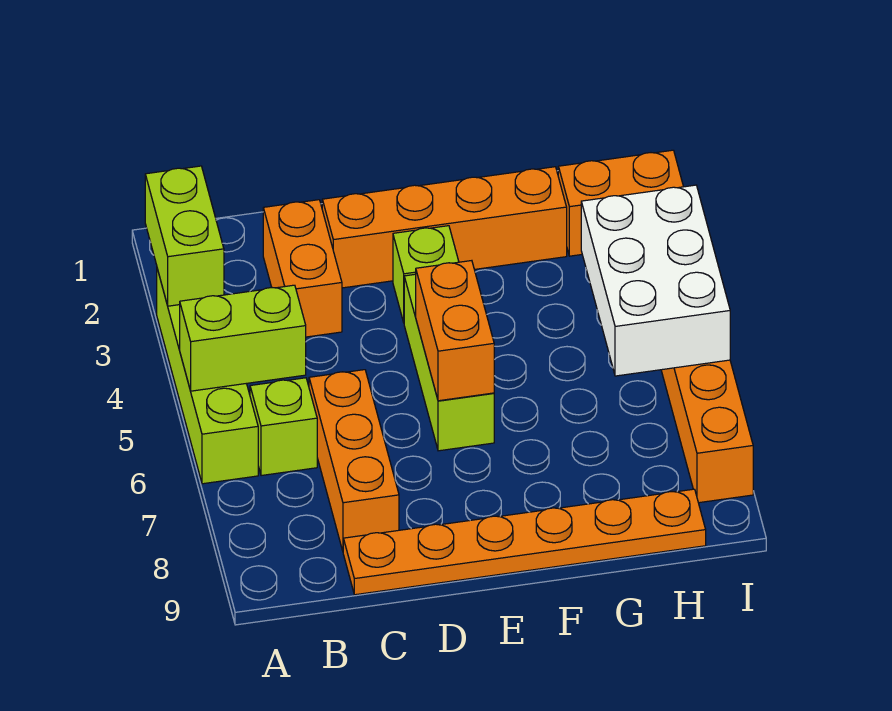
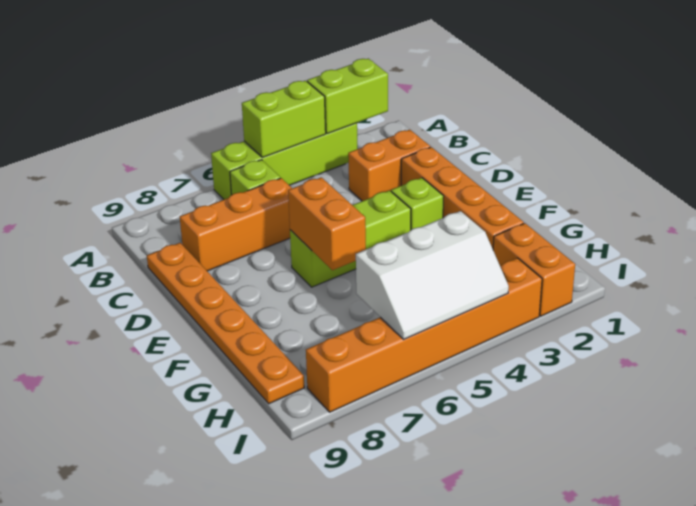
lime 1x2 brick [180,285,306,391] -> lime 1x2 brick turned to [242,81,326,157]
orange 1x2 brick [416,261,494,401] -> orange 1x2 brick turned to [288,177,366,270]
white 2x3 brick [581,185,730,376] -> white 2x3 slope [356,211,509,339]

